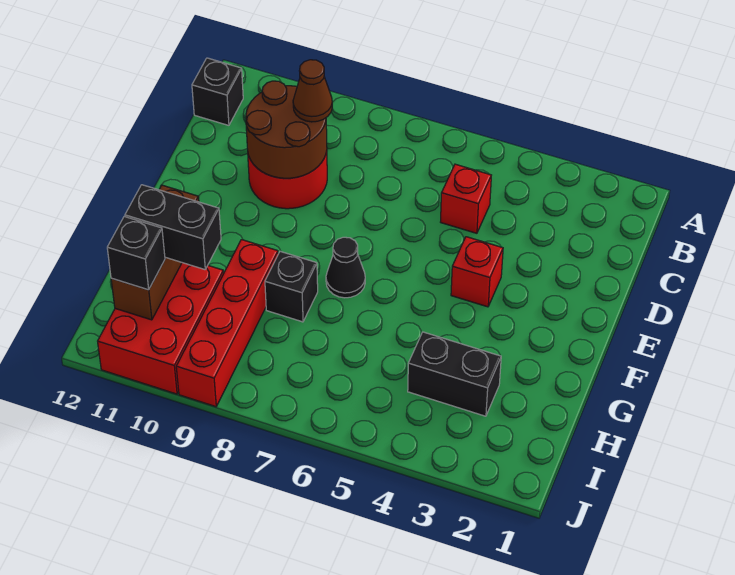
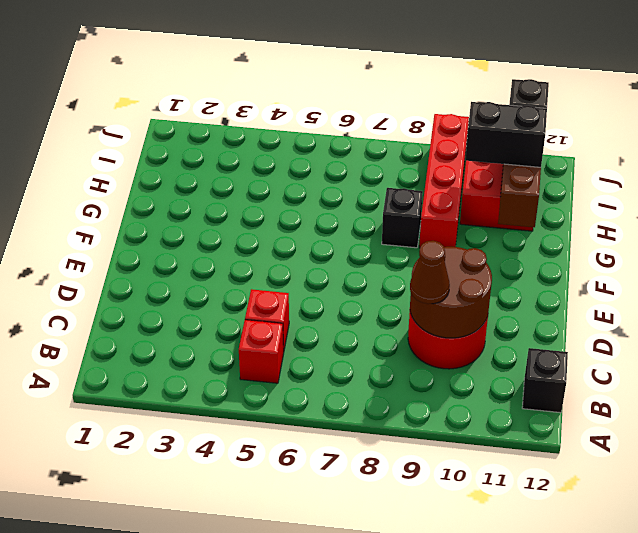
red 1x1 brick [451,237,503,307] -> red 1x1 brick moved to [239,320,284,383]
black 1x1 cone [326,237,365,298] -> none
black 1x2 brick [408,332,501,416] -> none

